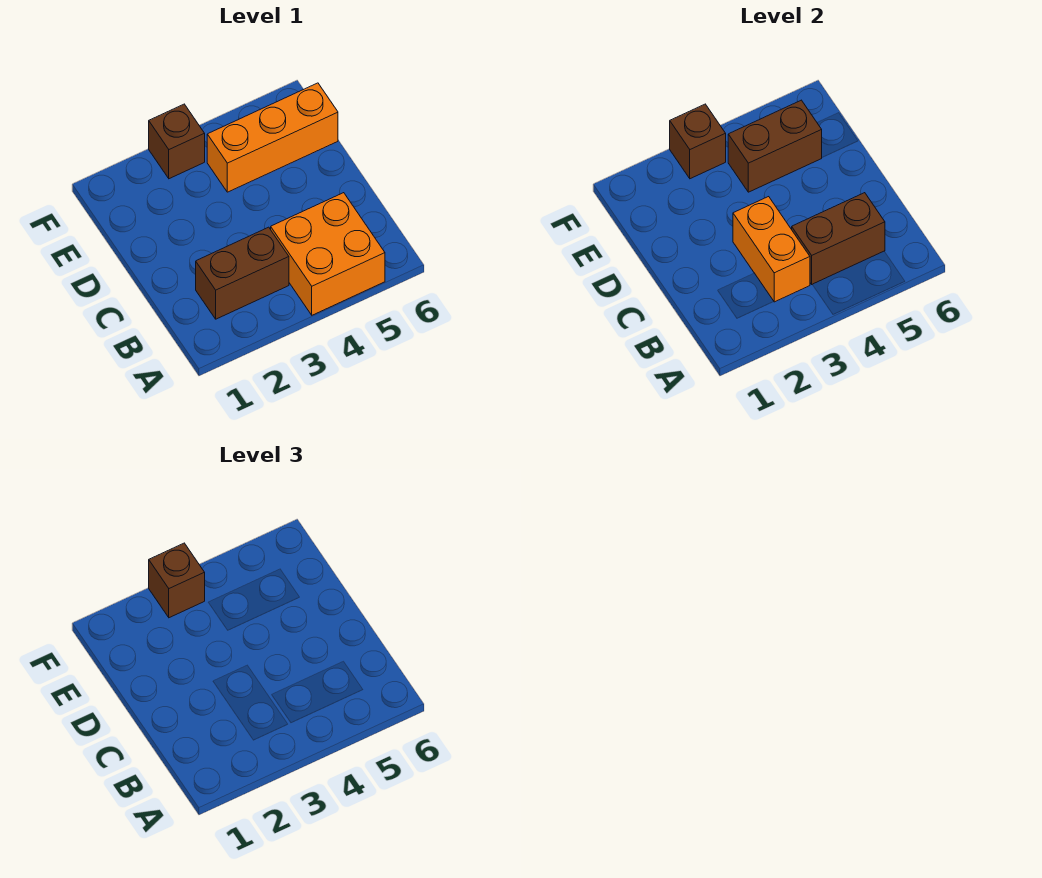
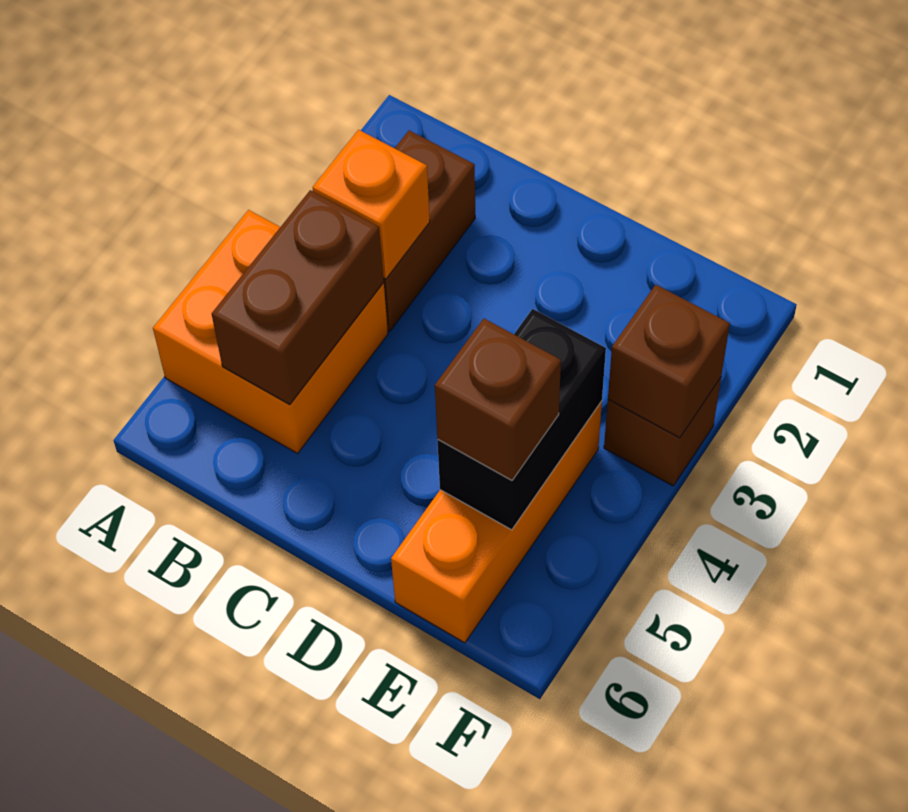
orange 1x2 brick [733,197,810,302] -> orange 1x1 brick [312,130,430,279]
brown 1x2 brick [728,100,822,192] -> black 1x2 brick [437,309,606,530]
brown 1x1 brick [149,543,205,618] -> brown 1x1 brick moved to [435,319,561,480]

